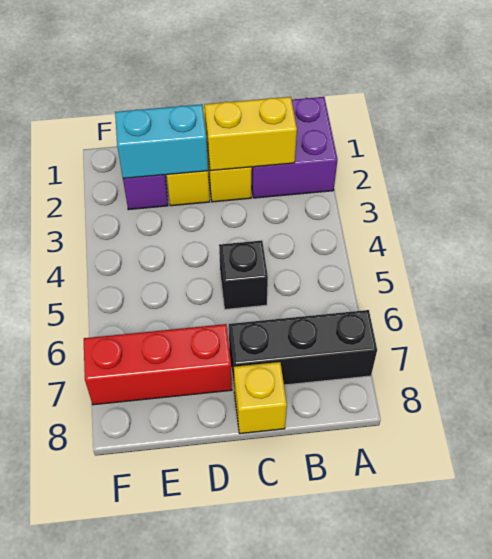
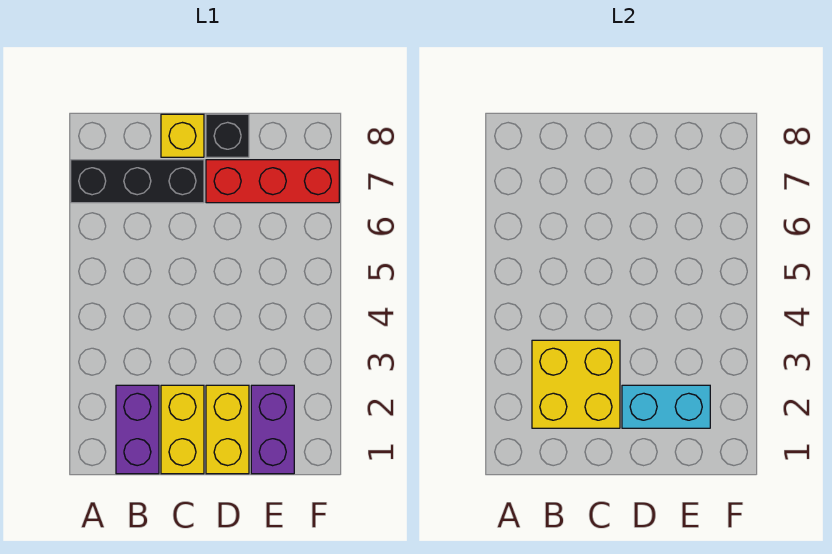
purple 2x2 brick [251,97,337,198] -> purple 1x2 brick [116,385,159,474]
yellow 1x2 brick [205,97,297,171] -> yellow 2x2 brick [532,340,620,428]
black 1x1 brick [219,240,268,309] -> black 1x1 brick moved to [206,114,249,157]

